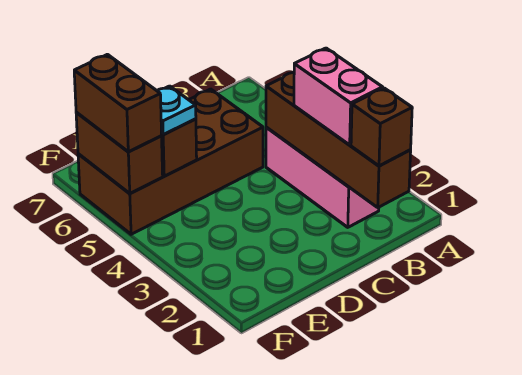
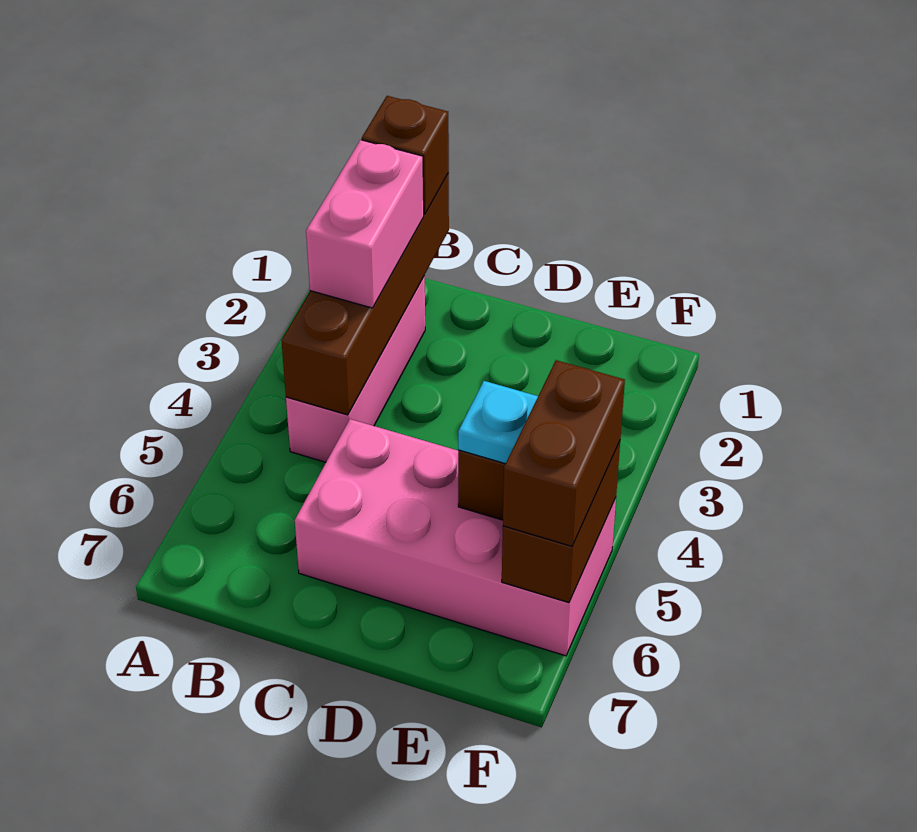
brown 2x4 brick [78,89,263,234] -> pink 2x4 brick [295,419,616,656]

